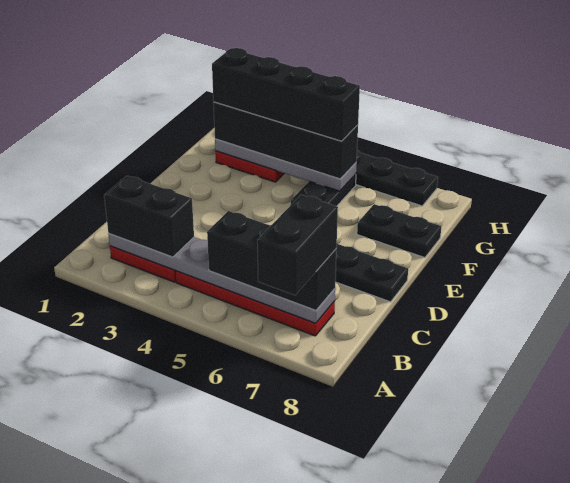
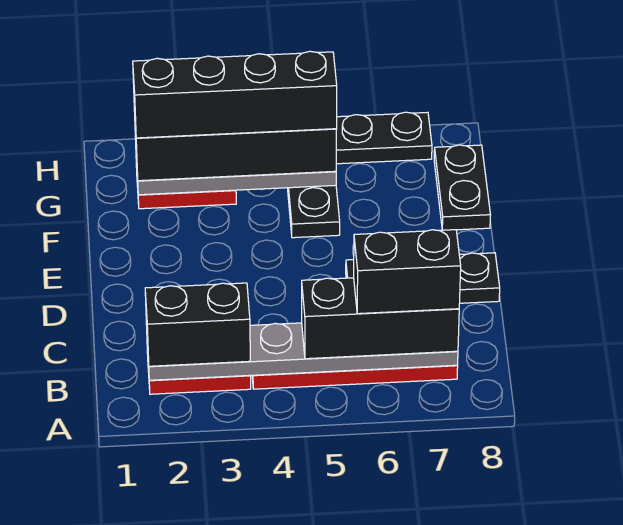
black 1x2 brick [257,195,338,295] -> black 1x2 brick turned to [354,230,461,314]
black 1x2 plate [357,204,441,258] -> black 1x2 plate turned to [434,145,490,230]

